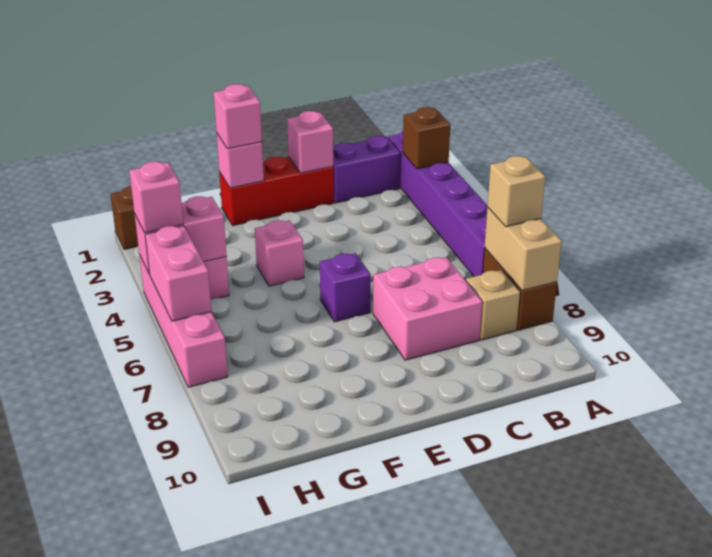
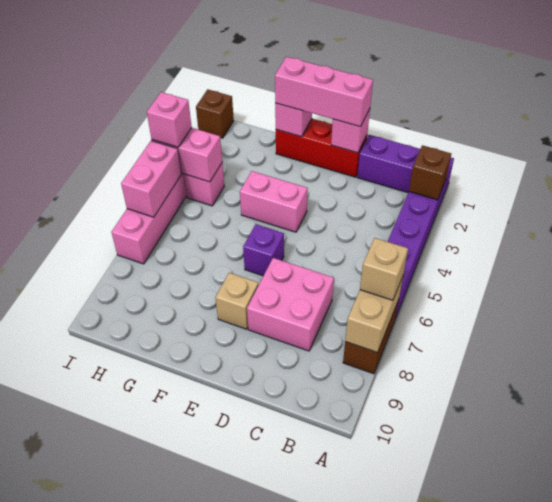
tan 1x1 brick [466,270,520,340] -> tan 1x1 brick moved to [215,273,259,329]
pink 1x1 brick [214,84,262,149] -> pink 1x3 brick [275,57,373,127]
pink 1x1 brick [255,220,304,286] -> pink 1x2 brick [240,171,308,232]

